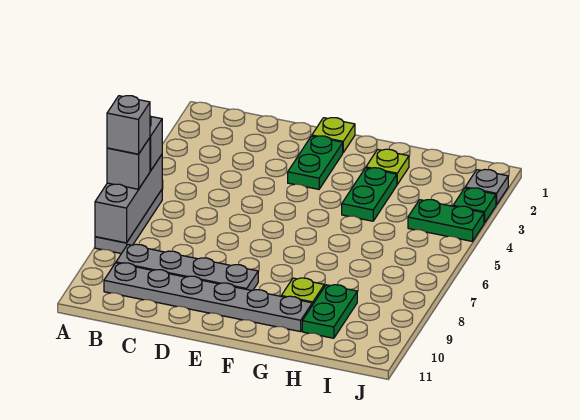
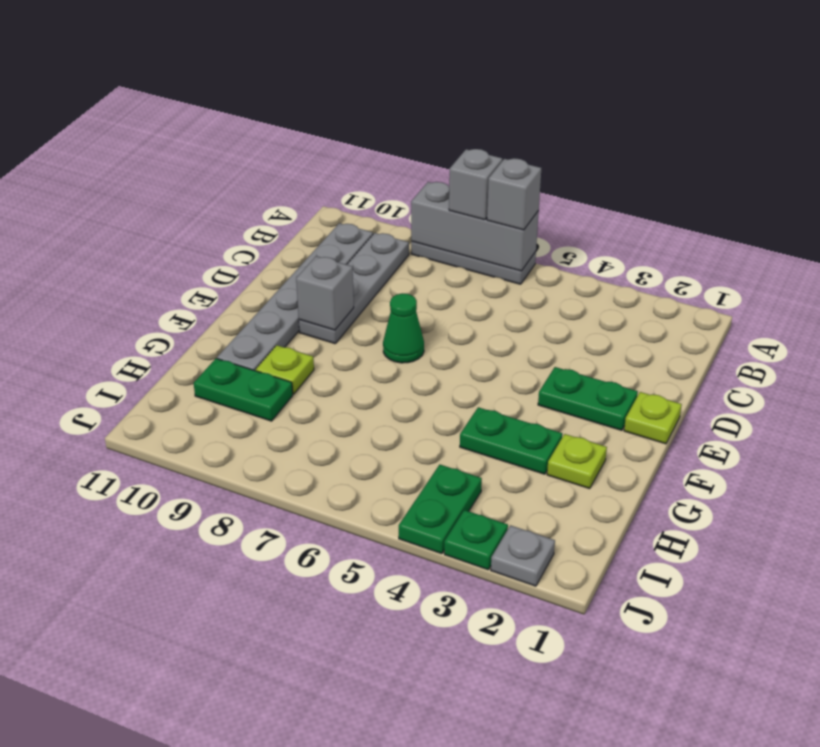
grey 1x1 brick [107,96,150,154] -> grey 1x1 brick moved to [296,256,354,330]
none -> green 1x1 cone [383,294,424,363]

